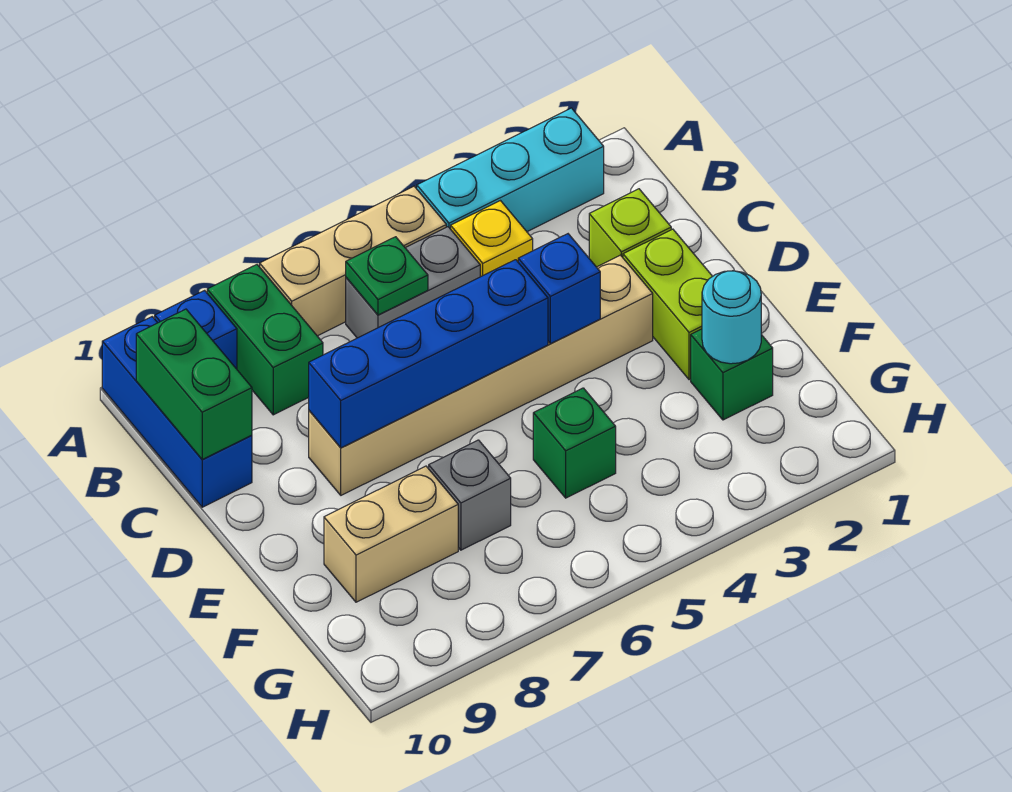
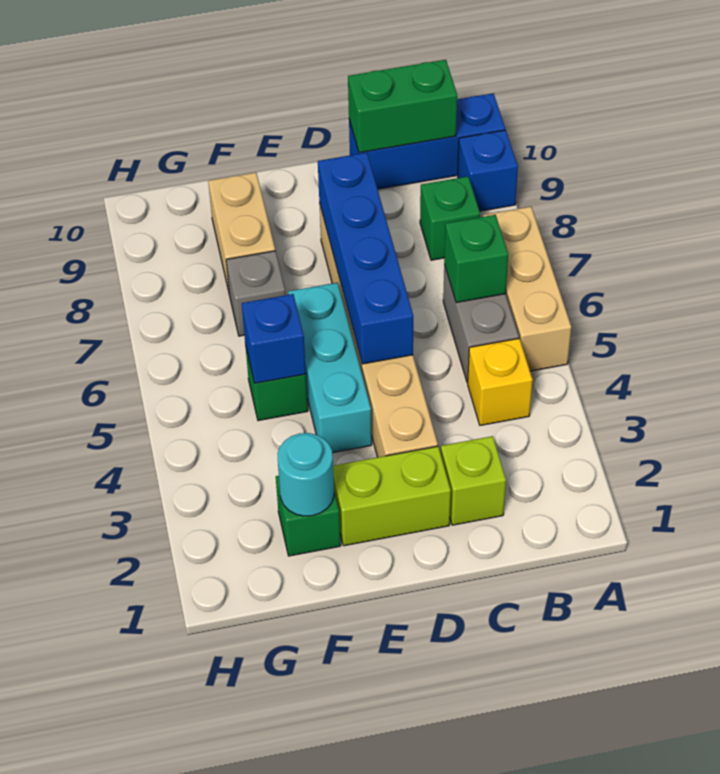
cyan 1x3 brick [417,108,604,232] -> cyan 1x3 brick moved to [288,283,372,453]
green 1x2 brick [207,265,323,415] -> green 1x1 brick [420,177,480,260]
green 1x1 plate [346,237,428,315] -> green 1x1 brick [444,215,508,303]
blue 1x1 brick [518,234,600,344] -> blue 1x1 brick moved to [242,294,306,383]

